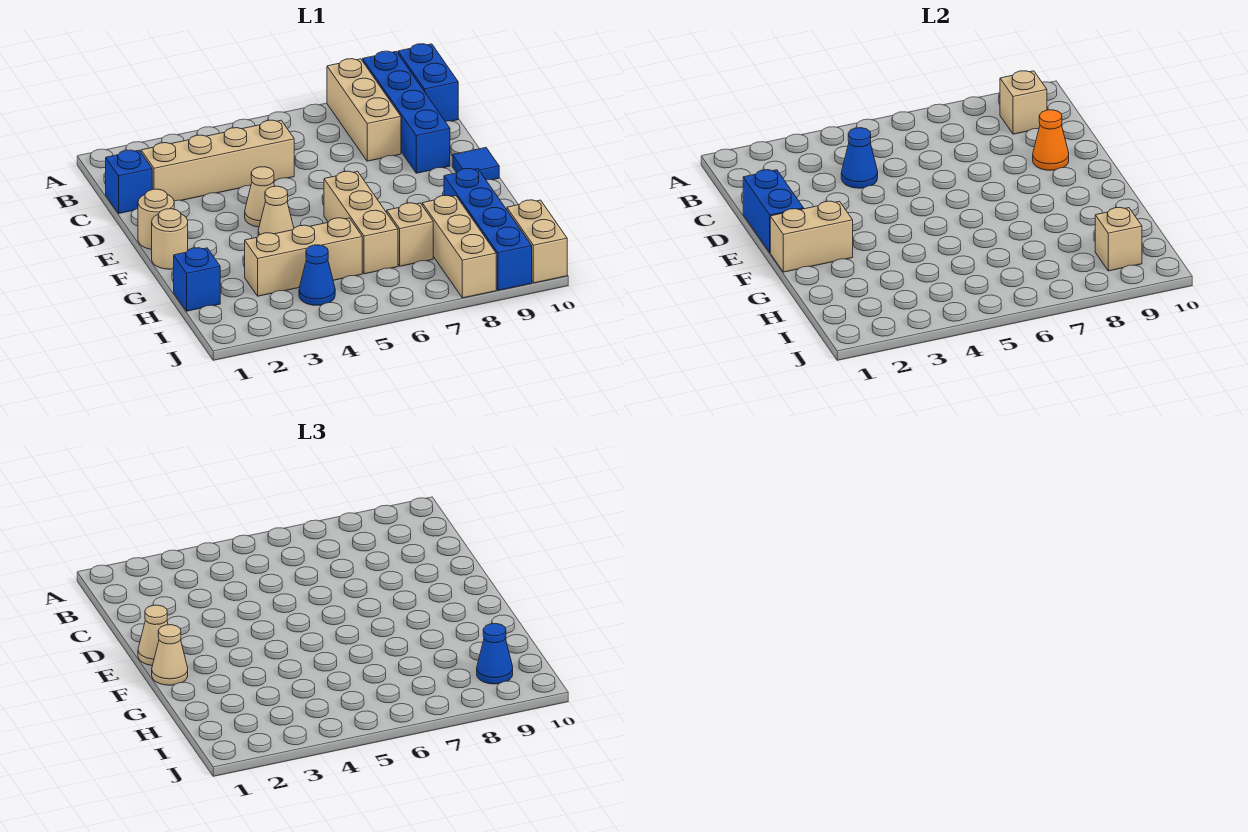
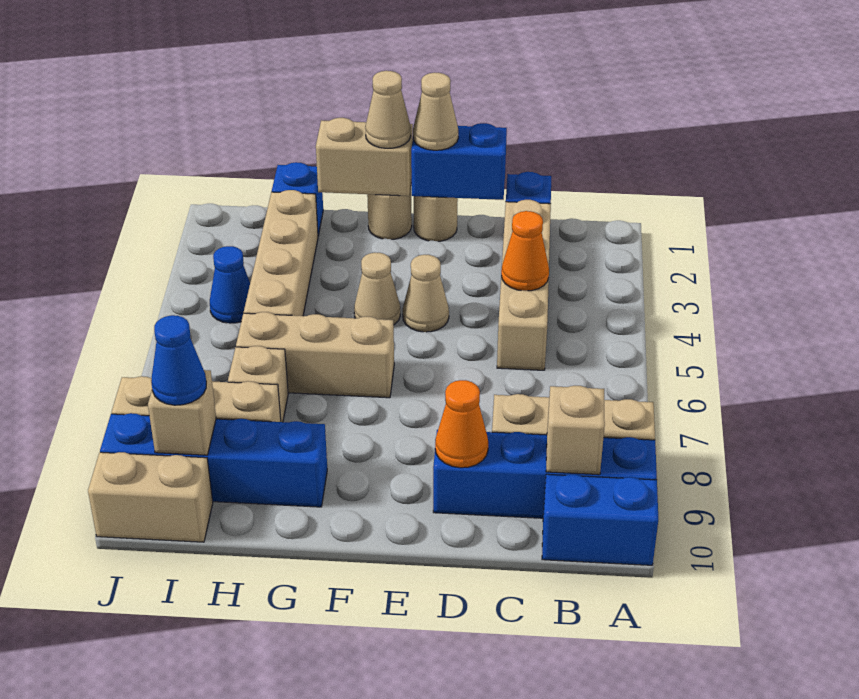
blue 1x1 cone [841,128,878,188] -> orange 1x1 cone [501,211,549,291]
blue 1x1 tile [452,148,499,180] -> none
tan 1x2 brick [770,201,853,272] -> tan 1x2 brick turned to [316,118,413,196]
tan 1x3 brick [245,218,362,296] -> tan 1x4 brick [244,190,318,316]

